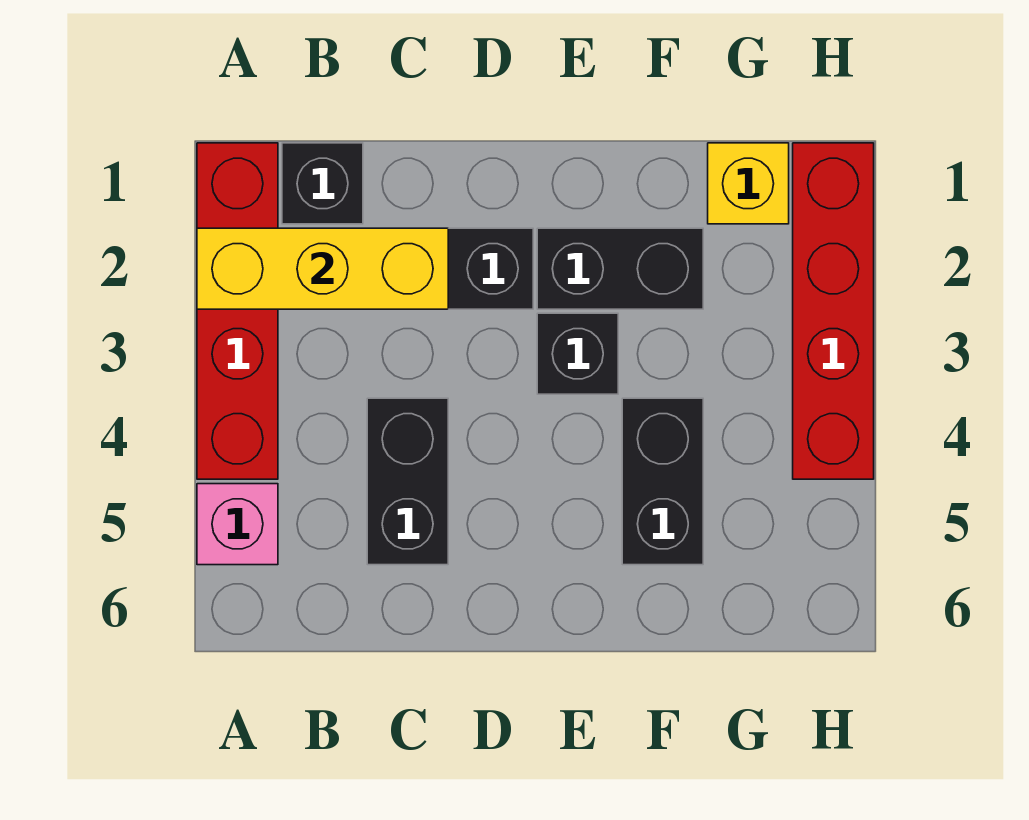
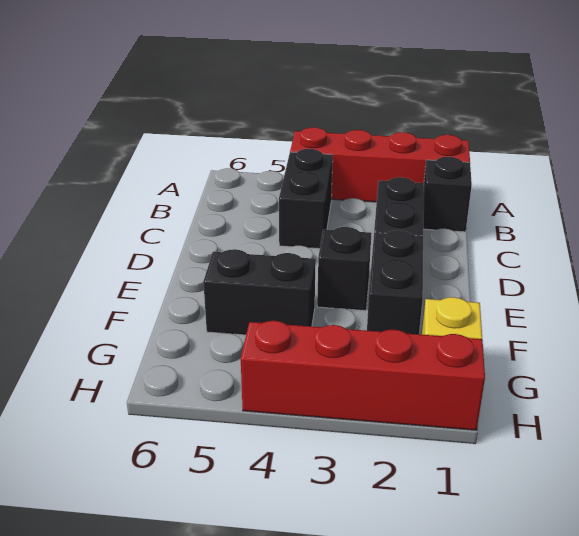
yellow 1x3 brick [197,228,448,309] -> none
pink 1x1 brick [197,484,278,565] -> none
black 1x2 brick [367,398,448,565] -> black 1x2 brick turned to [279,149,333,249]

